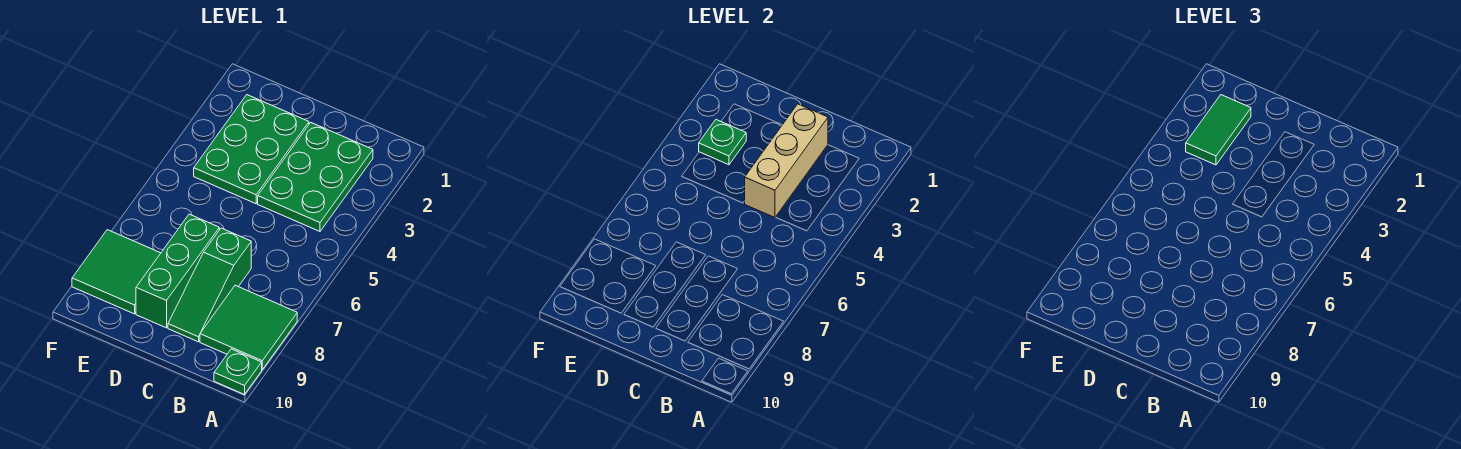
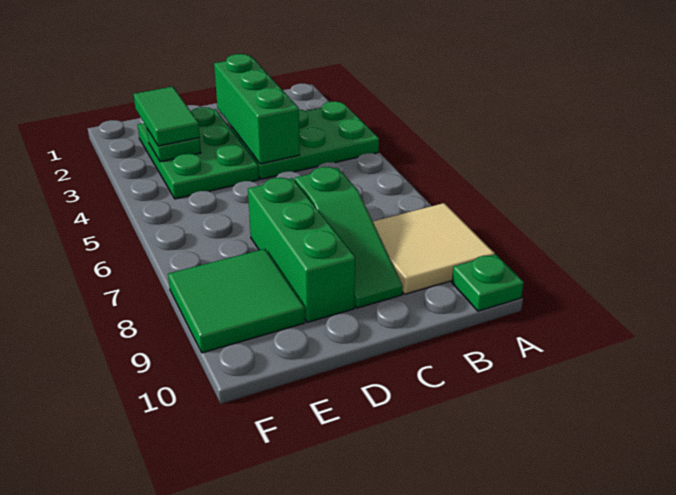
green 2x2 tile [200,285,297,369] -> tan 2x2 tile [373,203,495,294]
green 2x3 plate [258,123,373,231] -> green 2x3 plate turned to [231,101,379,179]
tan 1x3 brick [745,104,828,218] -> green 1x3 brick [214,54,300,164]

